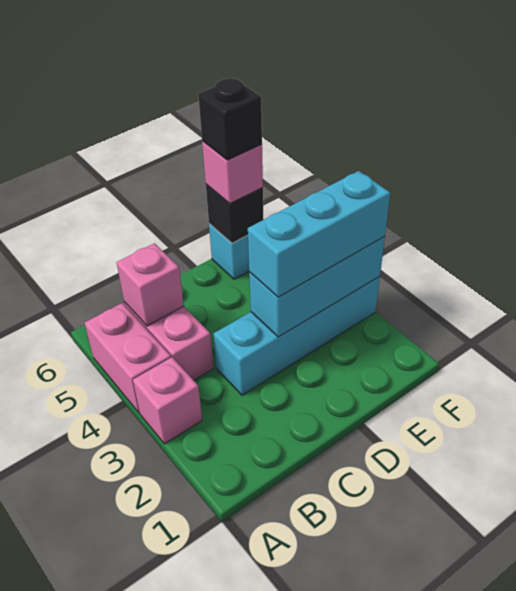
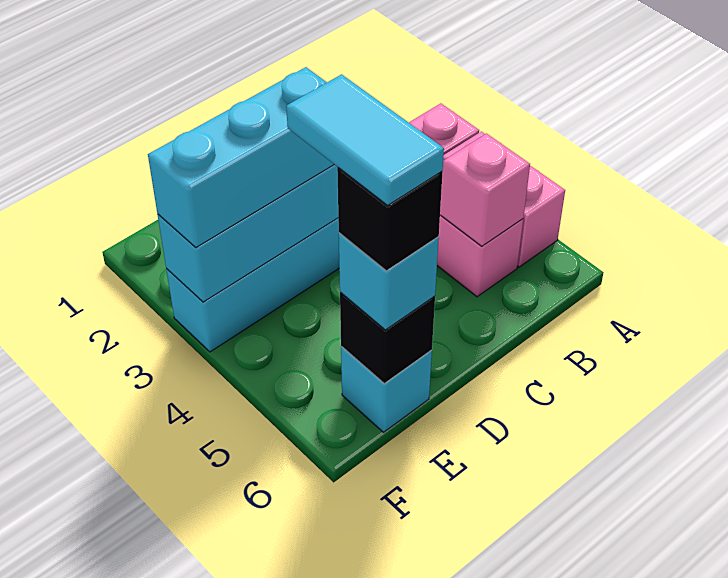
none -> cyan 1x2 tile [286,74,444,205]
pink 1x1 brick [202,141,263,204] -> cyan 1x1 brick [339,233,439,330]

